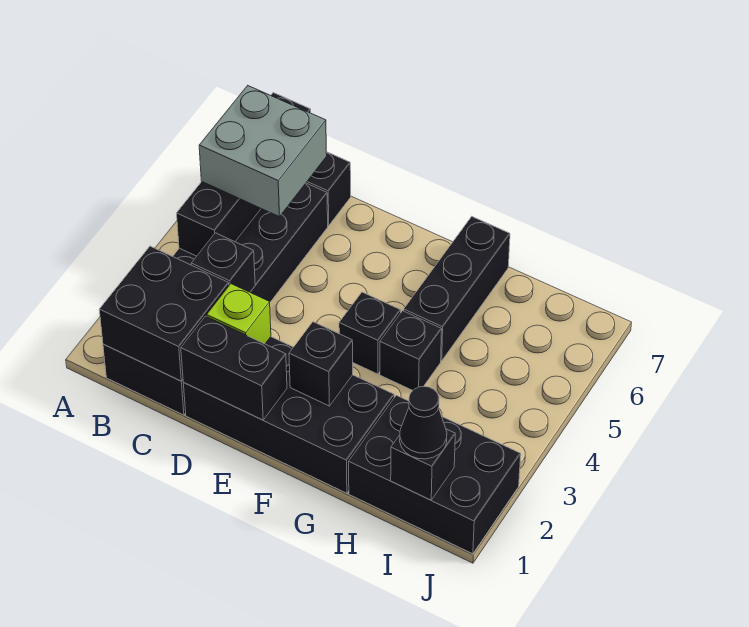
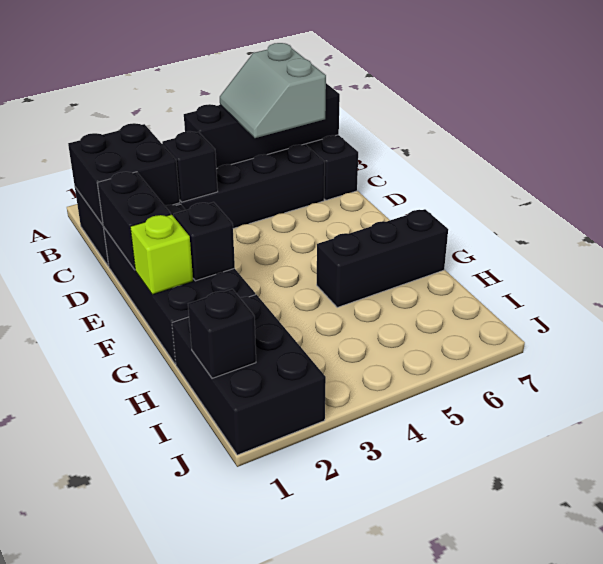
grey 2x2 brick [199,86,327,217] -> grey 2x2 slope [220,43,326,138]
lime 1x1 brick [207,284,271,344] -> lime 1x1 brick moved to [130,214,193,295]
black 1x1 brick [339,292,401,374] -> none
black 1x1 brick [380,311,442,390] -> none
black 1x1 cone [400,386,447,459] -> none

